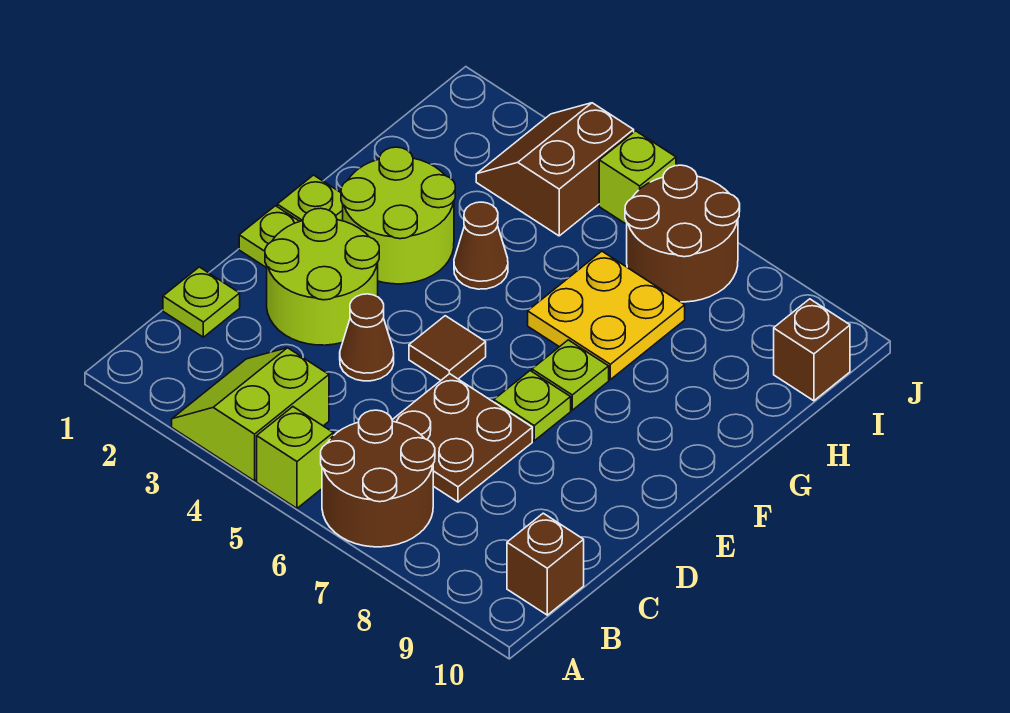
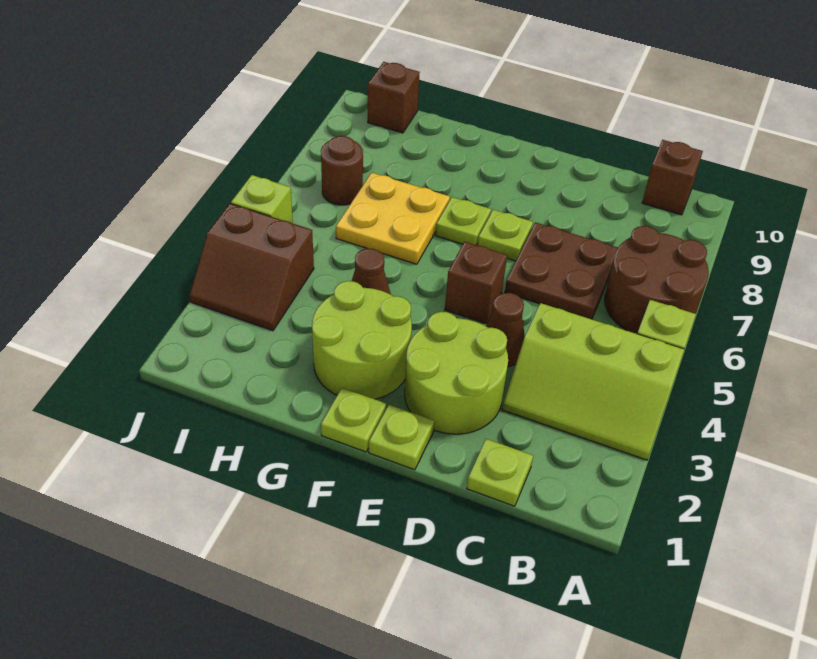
lime 2x2 slope [172,348,329,481] -> lime 2x3 slope [502,303,684,460]
brown 1x1 tile [409,316,486,380] -> brown 1x1 brick [445,242,507,324]
brown 2x2 round brick [625,165,740,302] -> brown 1x1 round brick [321,136,363,205]

